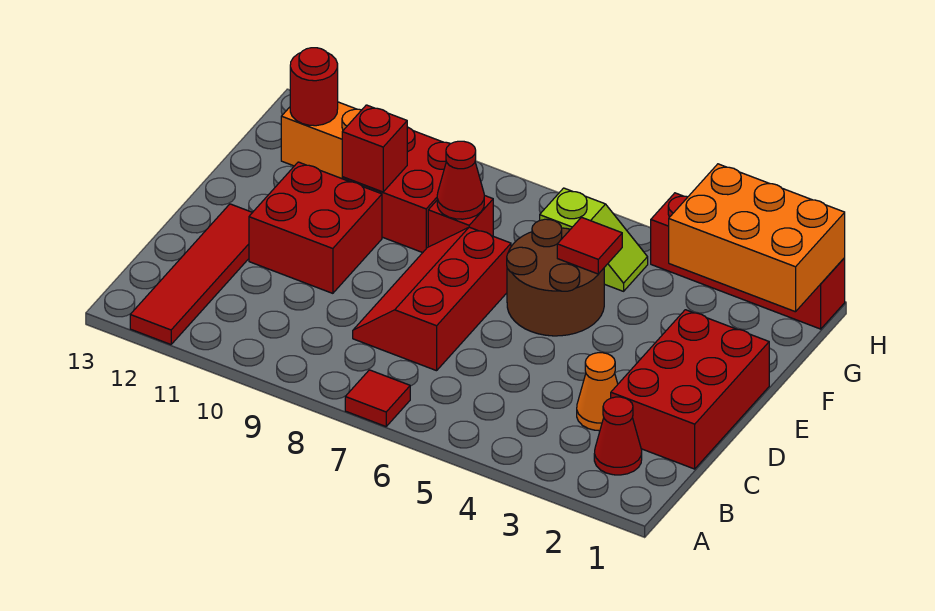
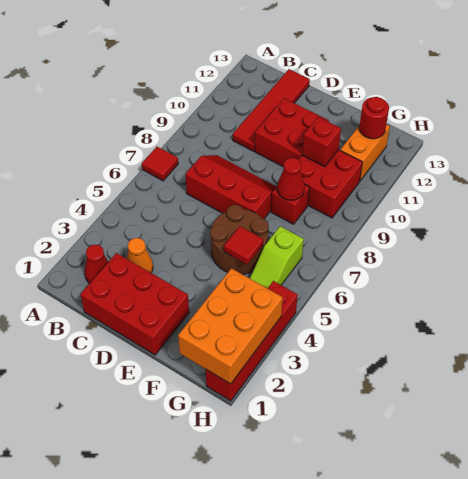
red 1x4 tile [130,204,253,345] -> red 1x4 tile turned to [233,69,310,151]

